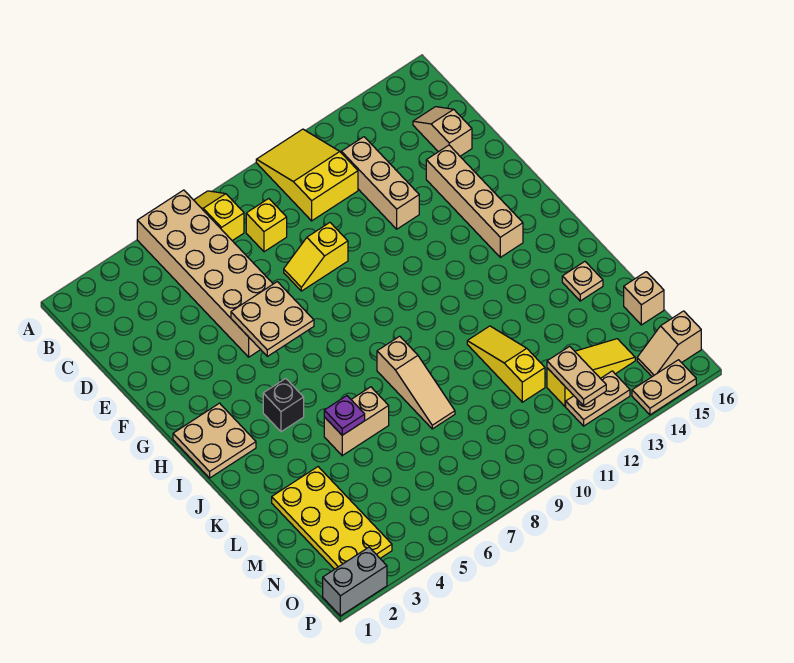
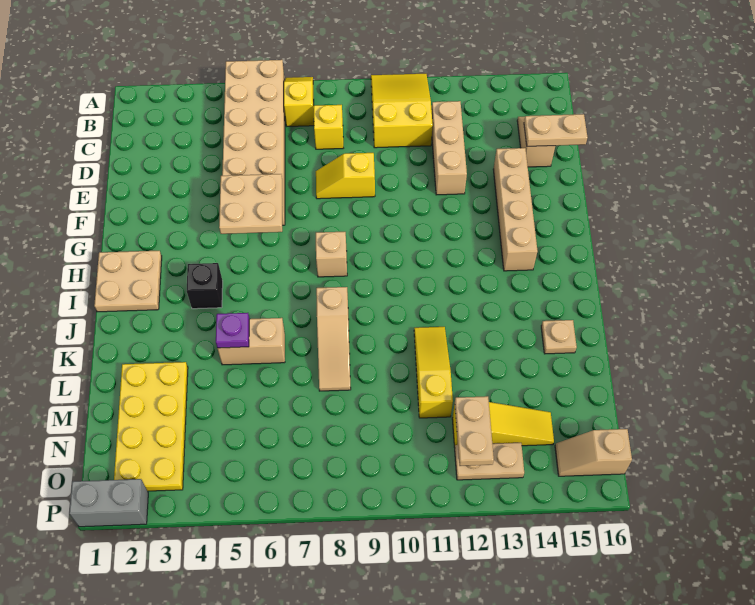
tan 1x1 brick [624,272,664,325] -> tan 1x1 brick moved to [316,232,347,277]
tan 1x2 plate [632,360,696,415] -> tan 1x2 plate moved to [524,114,588,146]

